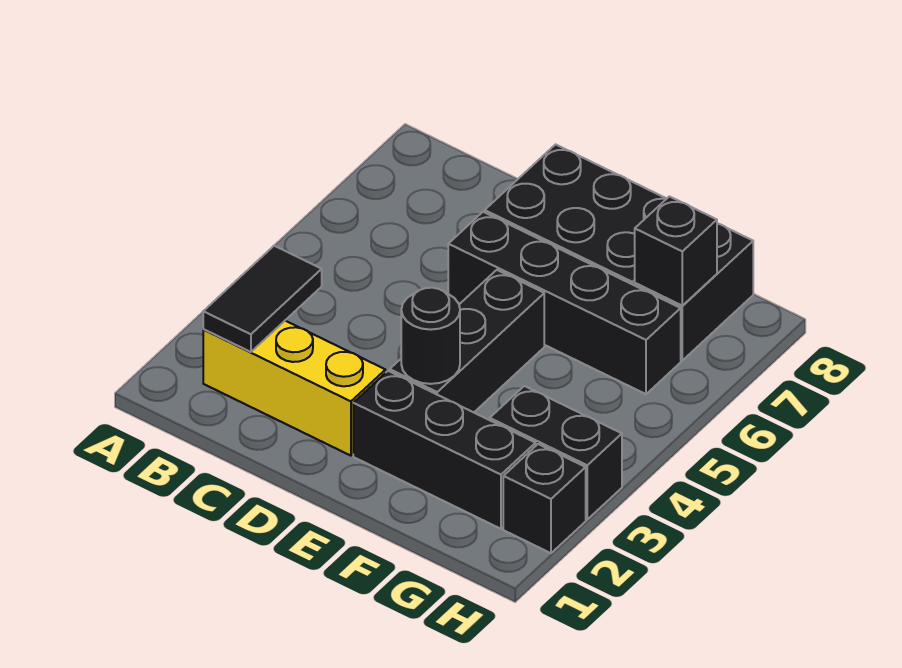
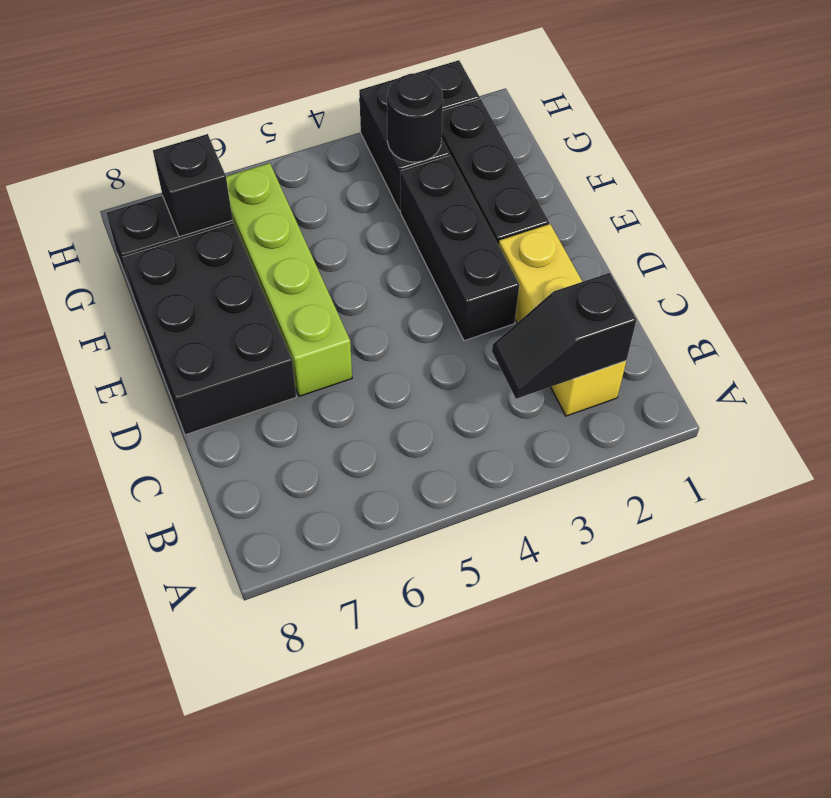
black 1x2 tile [203,246,322,352] -> black 1x2 slope [492,273,637,399]
black 1x4 brick [448,212,681,394] -> lime 1x4 brick [226,163,352,396]
black 1x3 brick [390,270,544,412] -> black 1x3 brick turned to [400,155,519,341]
black 1x1 round brick [401,288,460,384] -> black 1x1 round brick moved to [387,73,443,162]

